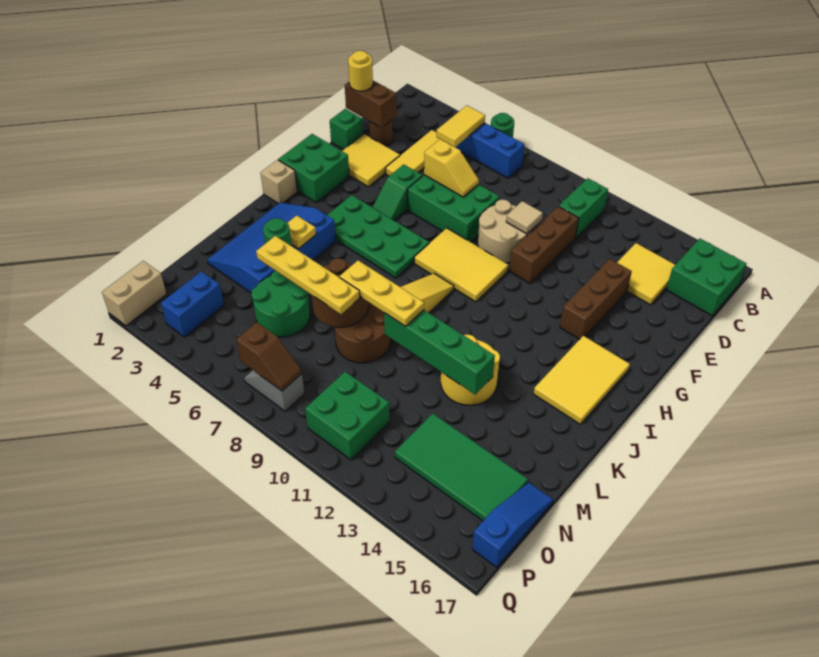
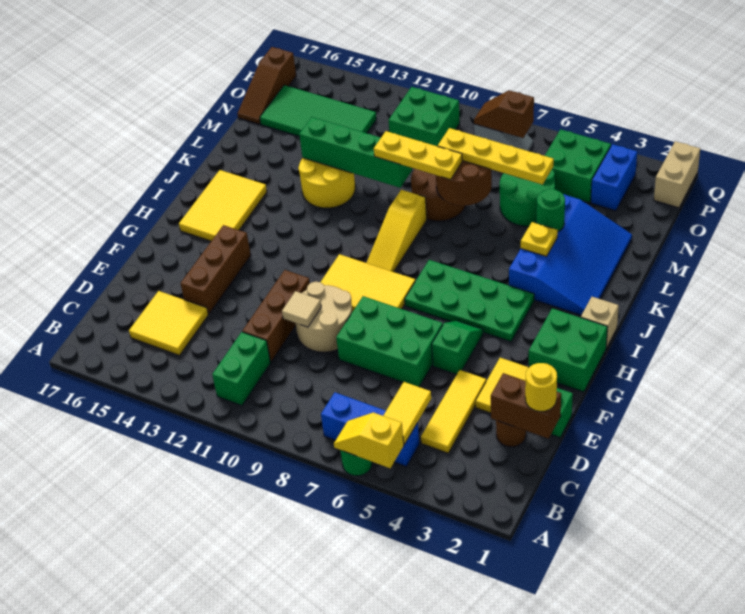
green 2x2 brick [666,239,746,316] -> green 2x2 brick moved to [545,129,611,203]
yellow 1x2 slope [424,139,479,197] -> yellow 1x2 slope moved to [334,412,404,468]
blue 1x3 slope [472,483,553,567] -> brown 1x3 slope [237,47,296,124]

